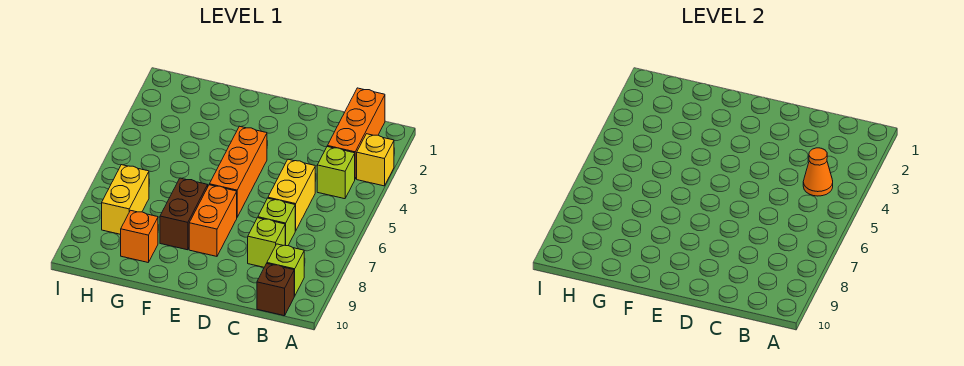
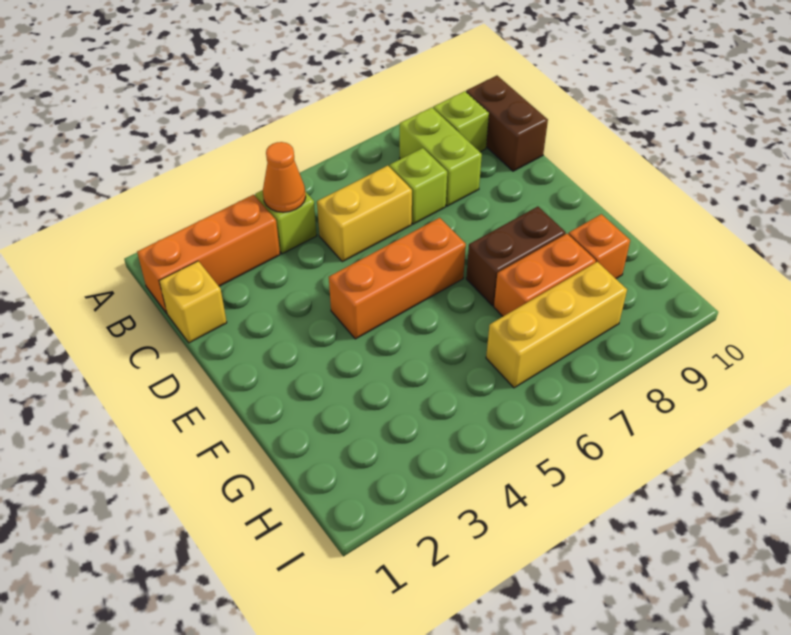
yellow 1x1 brick [357,134,394,186] -> yellow 1x1 brick moved to [159,261,227,343]
brown 1x1 brick [257,264,294,316] -> brown 1x2 brick [466,76,548,171]
lime 1x1 brick [248,218,285,267] -> lime 1x2 brick [400,107,482,206]
orange 1x2 brick [189,185,237,256] -> orange 1x2 brick moved to [494,234,596,316]
yellow 1x2 brick [102,165,149,234] -> yellow 1x3 brick [486,262,627,388]

